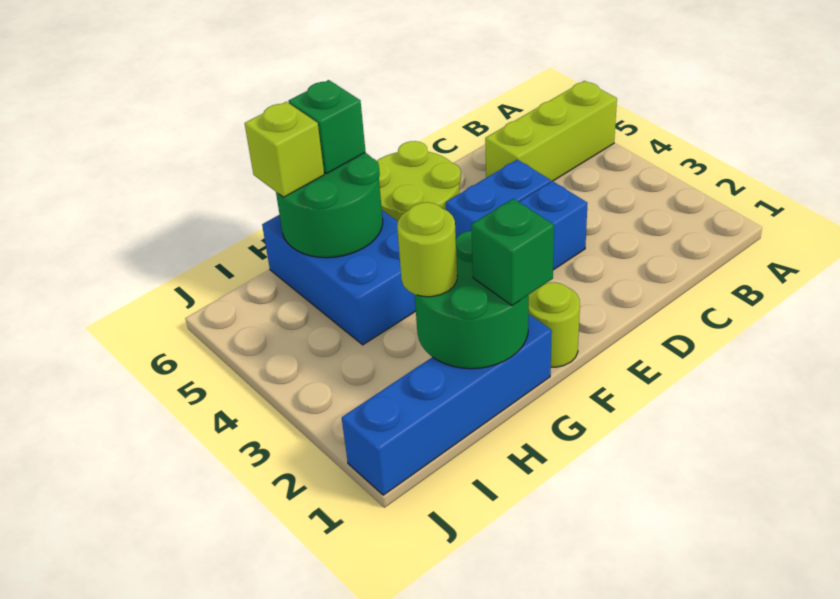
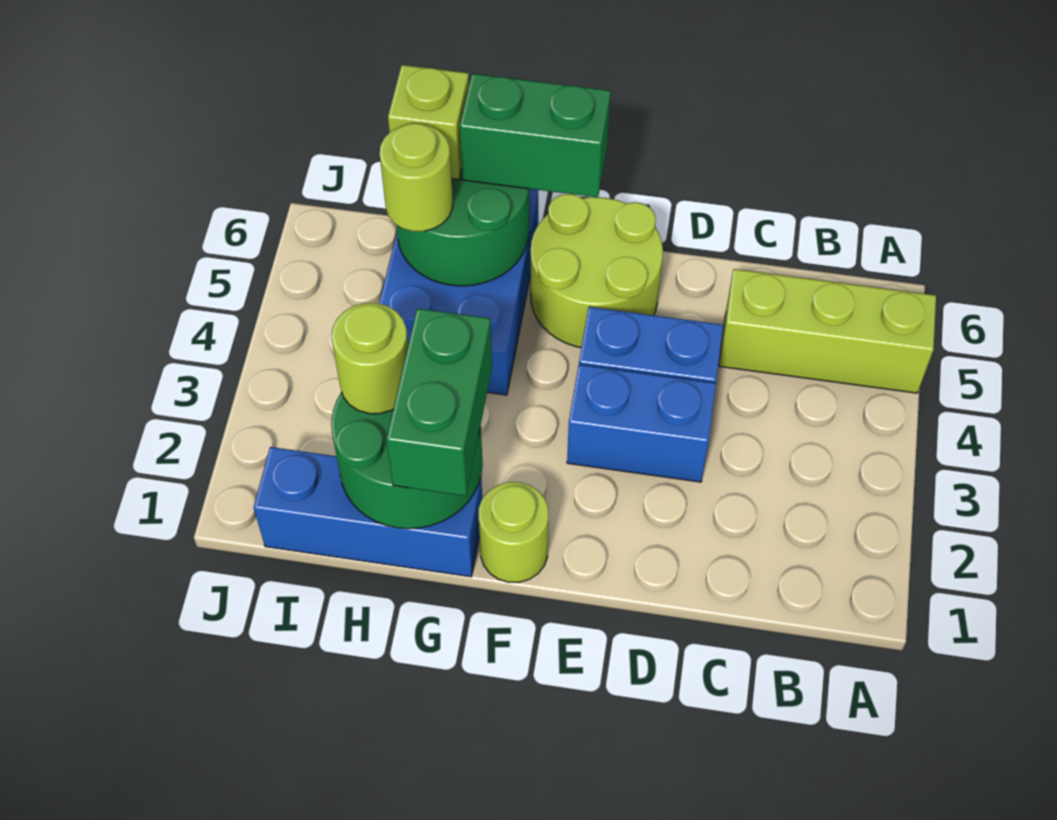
blue 1x4 brick [342,314,552,495] -> blue 1x3 brick [254,447,482,577]
green 1x1 brick [471,199,554,306] -> green 1x2 brick [386,308,492,496]
green 1x1 brick [289,80,366,174] -> green 1x2 brick [460,74,611,197]
none -> lime 1x1 round brick [380,123,453,231]

